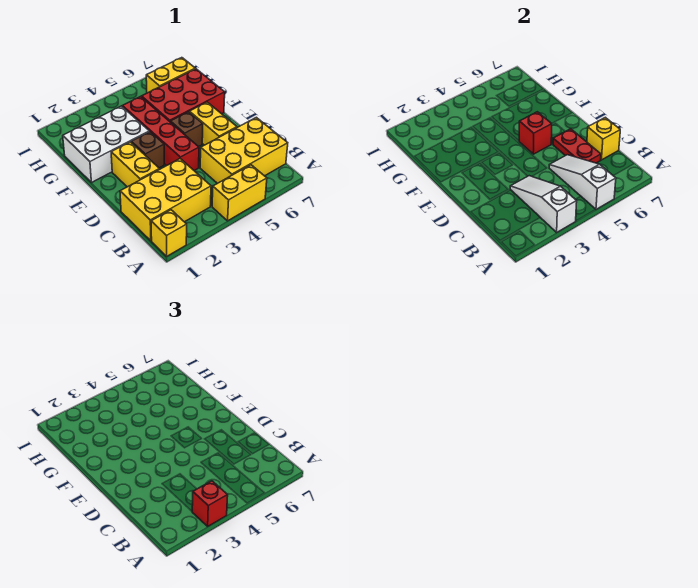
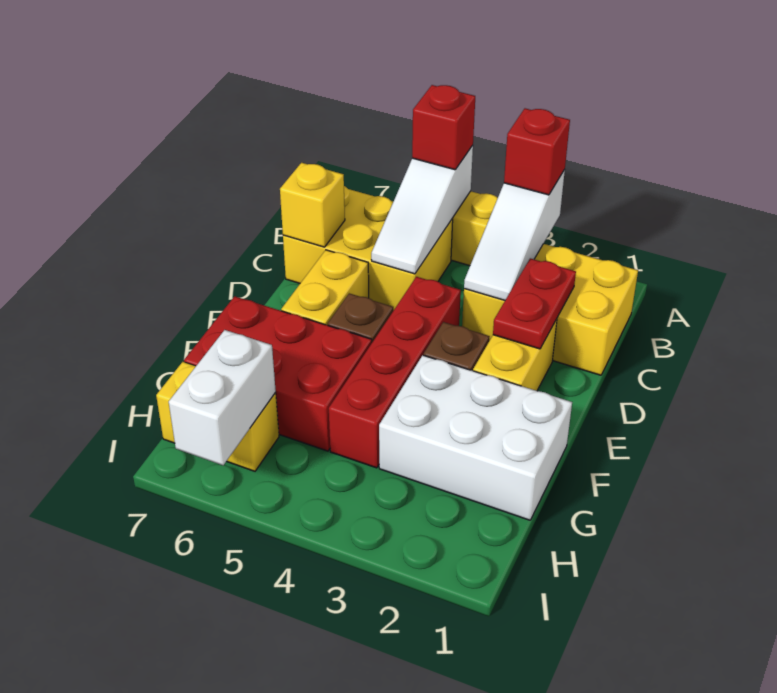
yellow 1x1 brick [151,210,187,256] -> none
red 1x2 plate [553,129,601,163] -> red 1x2 plate moved to [493,258,576,349]
red 1x1 brick [519,112,552,154] -> red 1x1 brick moved to [412,85,475,170]
none -> white 1x2 brick [169,330,276,465]

